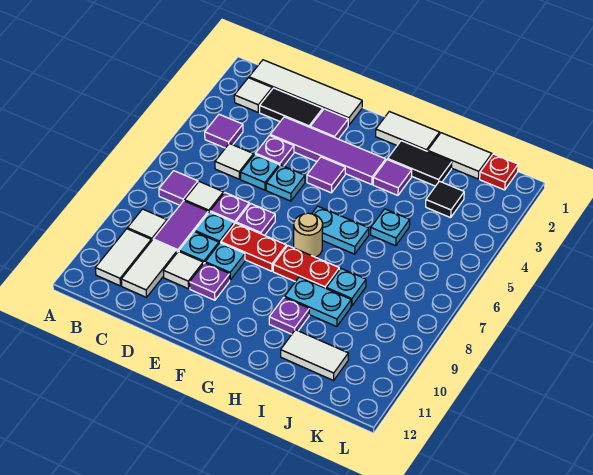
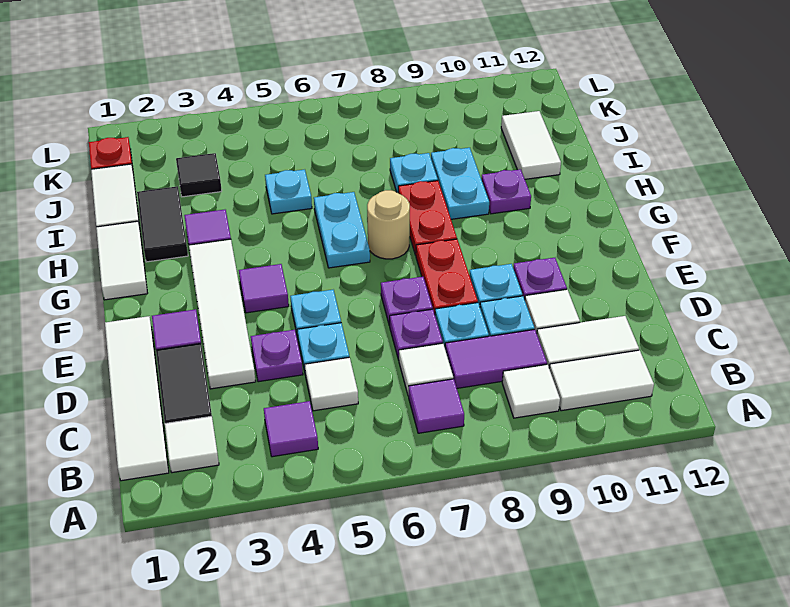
purple 1x4 tile [270,117,386,185] -> white 1x4 tile [189,239,256,389]

